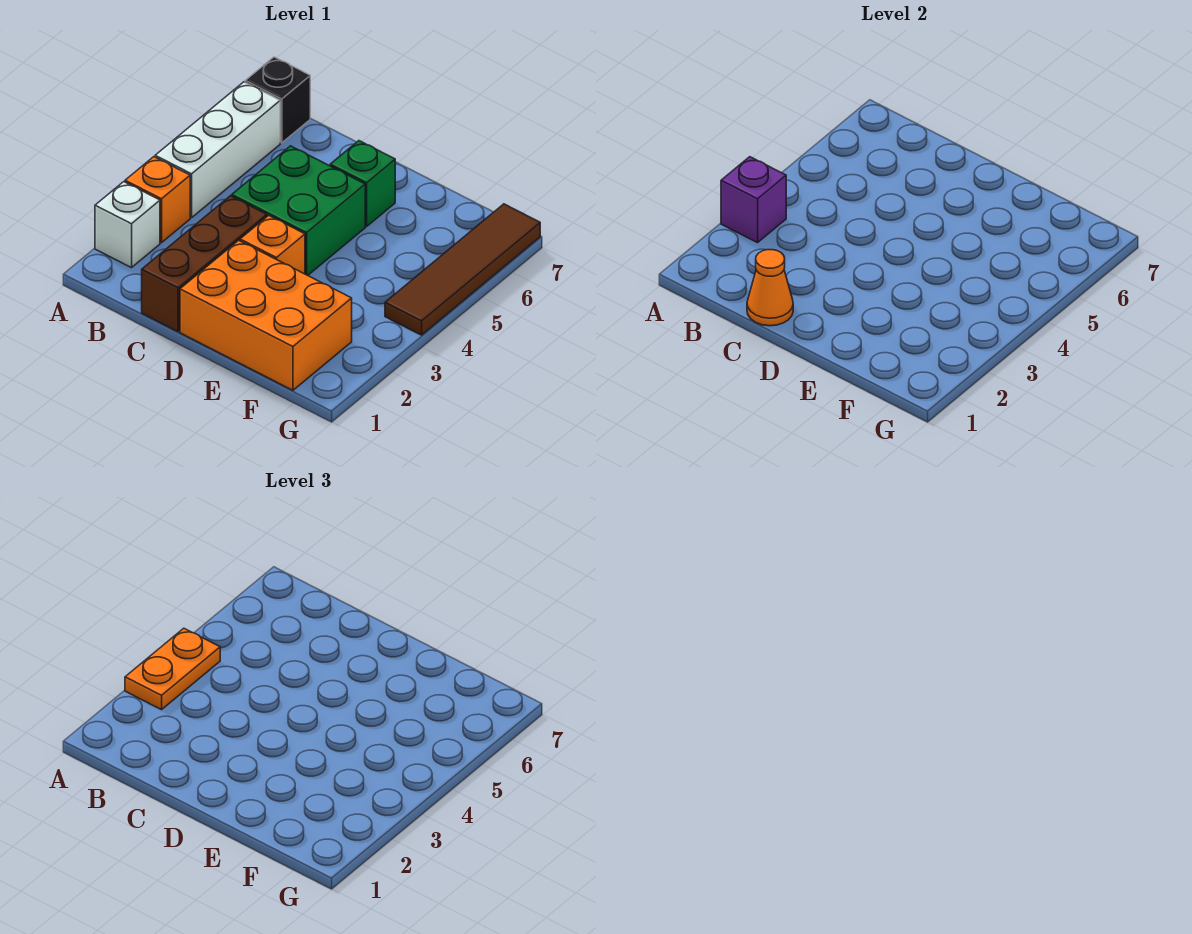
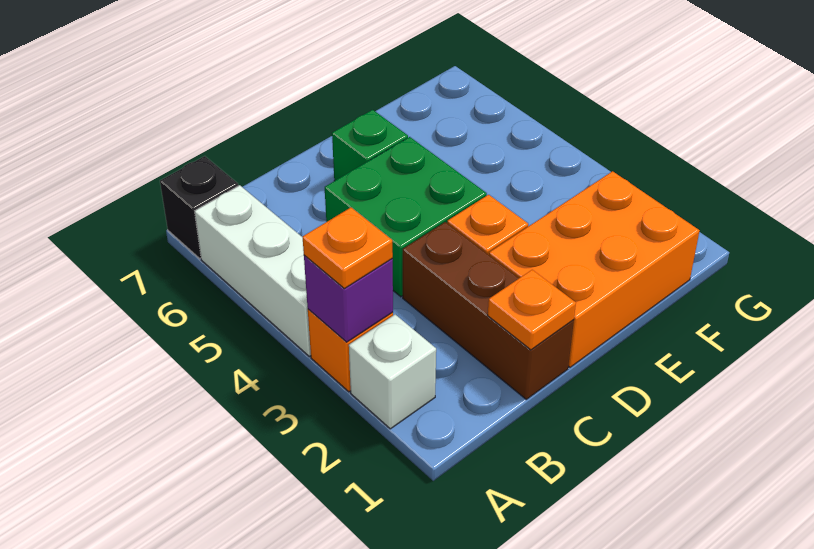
orange 1x2 plate [125,628,220,710] -> orange 1x1 plate [303,208,393,289]
orange 1x1 cone [747,250,793,326] -> orange 1x1 plate [488,270,576,350]
brown 1x4 tile [385,204,540,335] -> none

